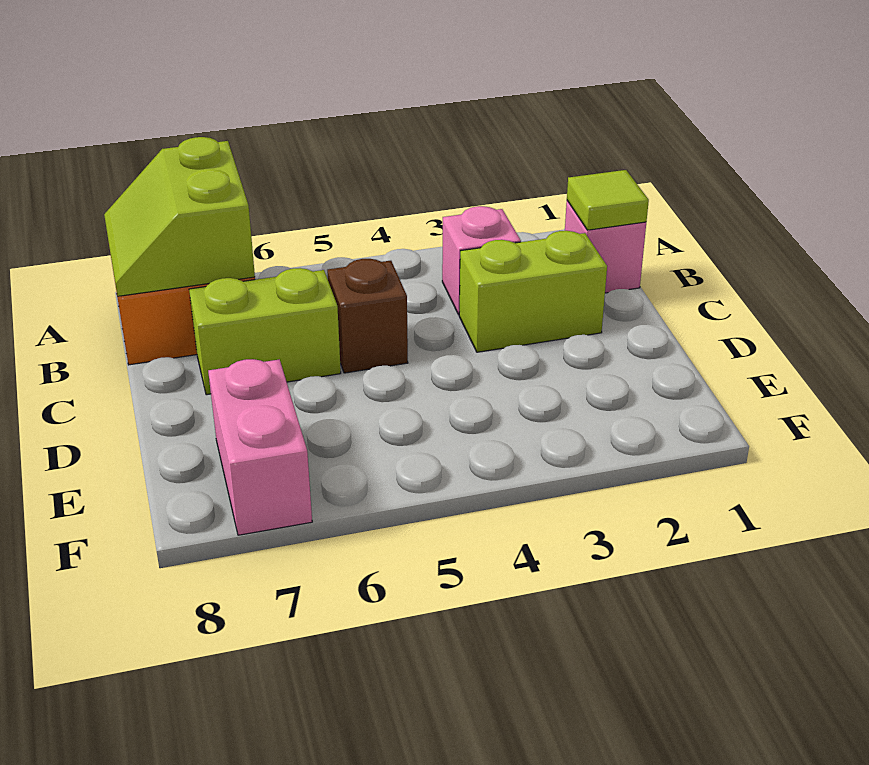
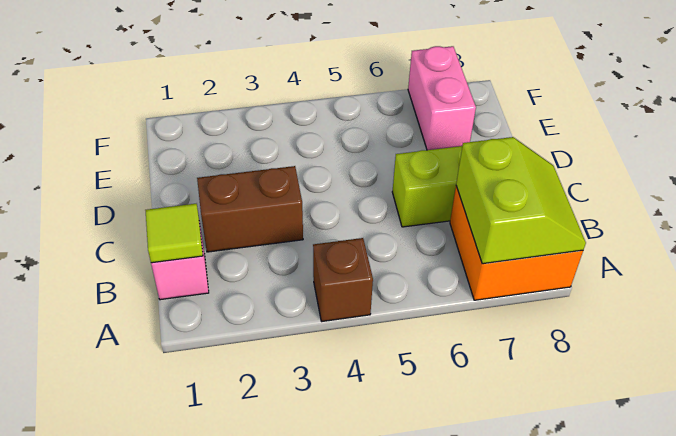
pink 1x1 brick [442,206,521,315] -> none
lime 1x2 brick [459,231,607,352] -> brown 1x2 brick [197,166,303,252]
brown 1x1 brick [327,259,408,373] -> brown 1x1 brick moved to [313,238,373,321]

